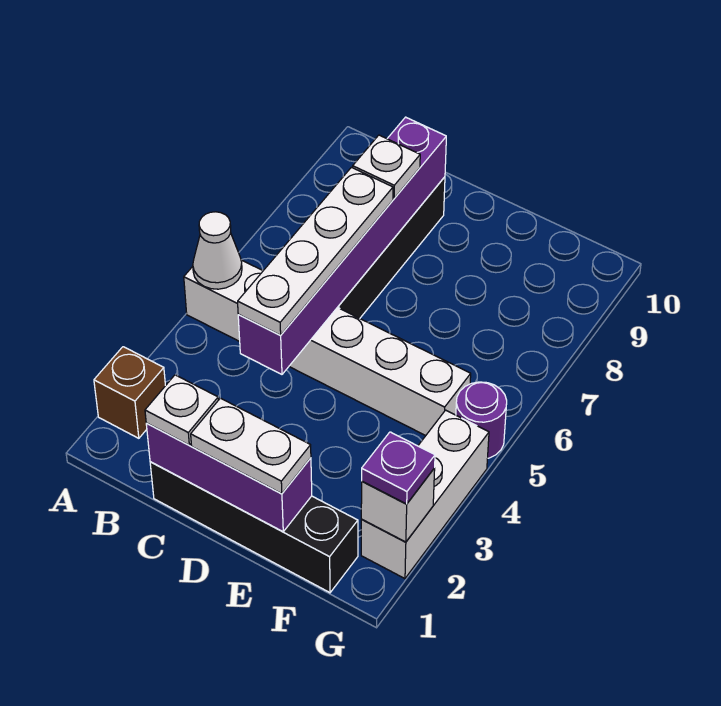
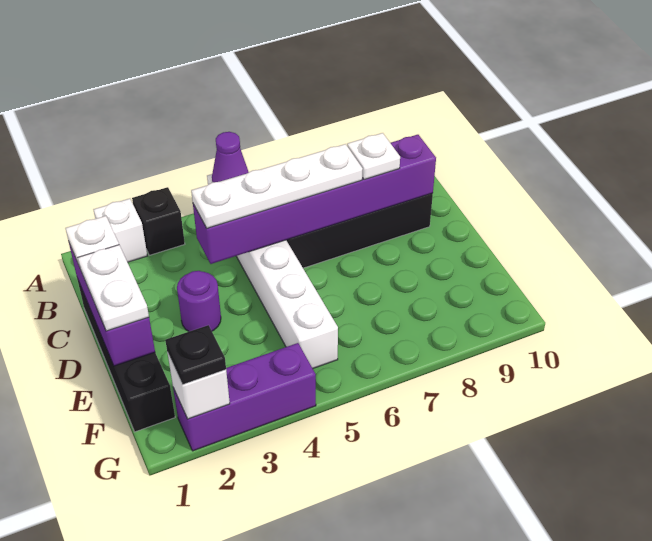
brown 1x1 brick [94,347,165,438] -> white 1x1 brick [93,199,147,262]
none -> black 1x1 brick [132,187,185,255]
white 1x1 cone [193,212,242,289] -> purple 1x1 cone [212,132,249,182]
white 1x3 brick [361,410,489,579] -> purple 1x3 brick [173,343,316,451]
purple 1x1 plate [362,432,435,504] -> black 1x1 plate [165,325,226,385]
purple 1x1 round brick [456,382,507,458] -> purple 1x1 round brick moved to [177,271,221,332]

